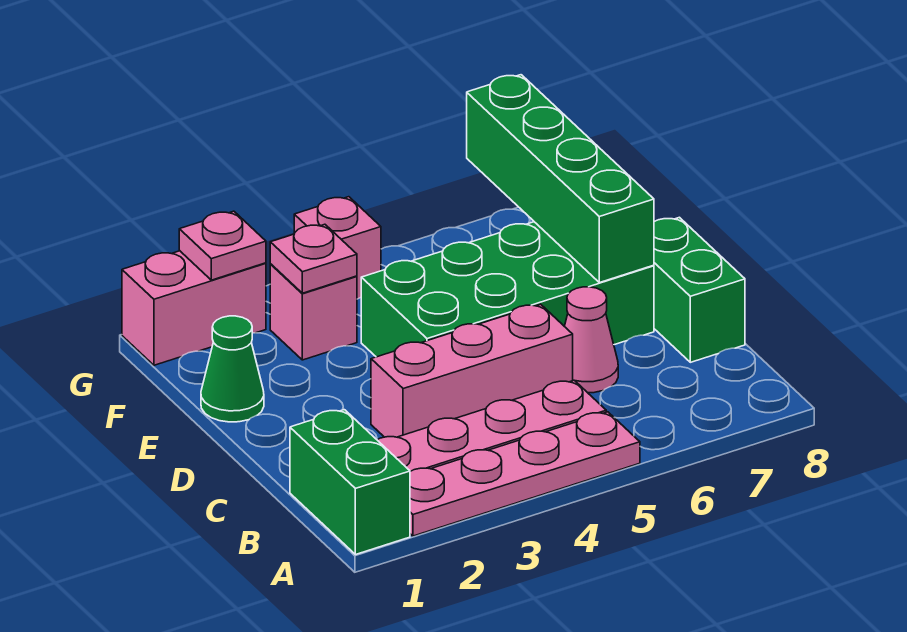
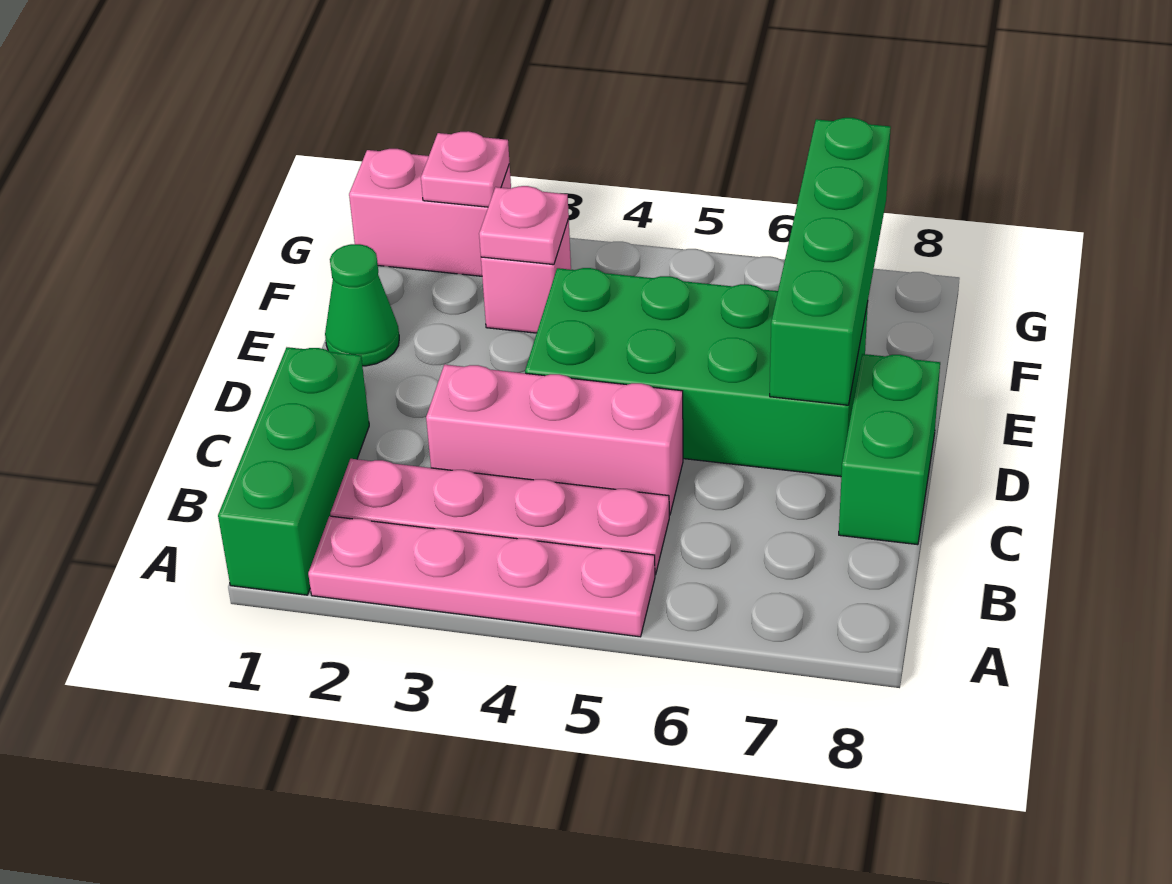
green 1x2 brick [290,410,410,555] -> green 1x3 brick [218,347,369,595]
pink 1x1 cone [564,287,618,393] -> none
pink 1x1 brick [294,197,381,299] -> none

